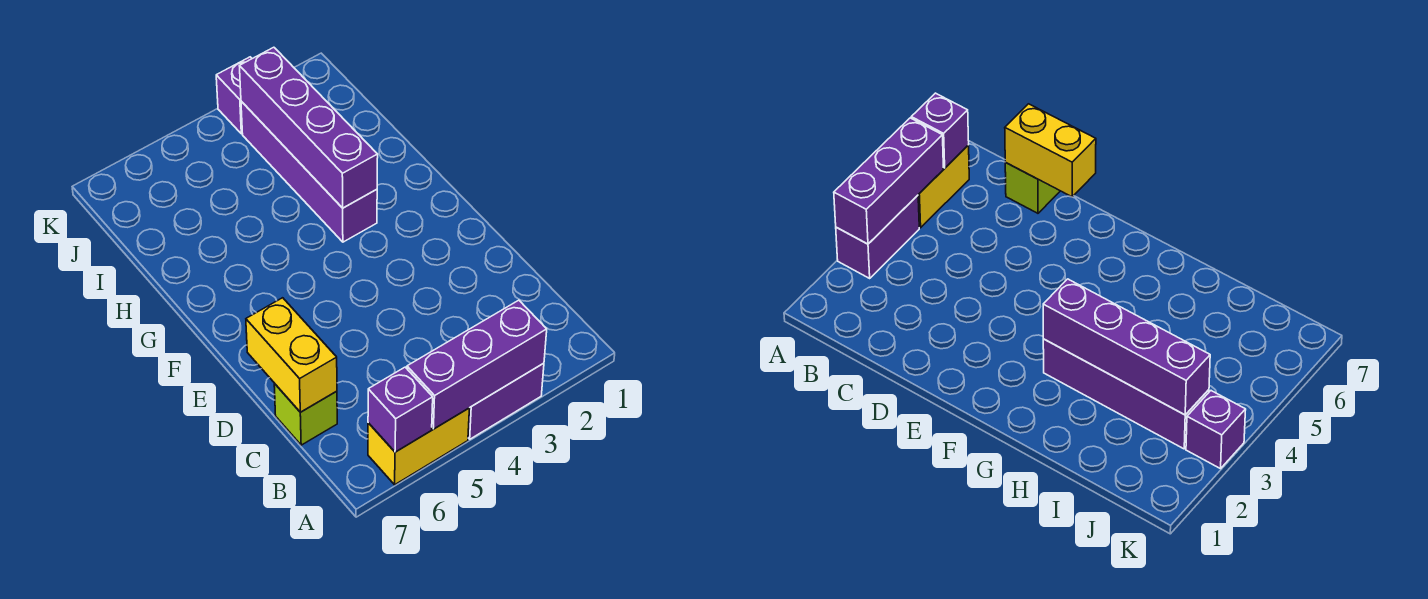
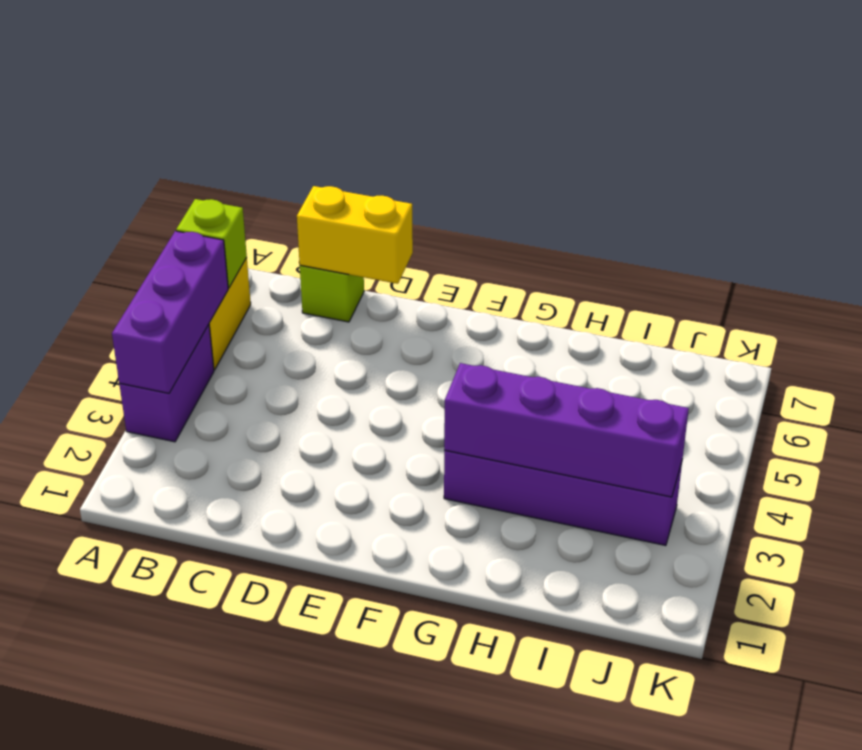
purple 1x1 brick [368,367,433,452] -> lime 1x1 brick [176,199,247,288]
purple 1x1 brick [216,57,252,134] -> none

